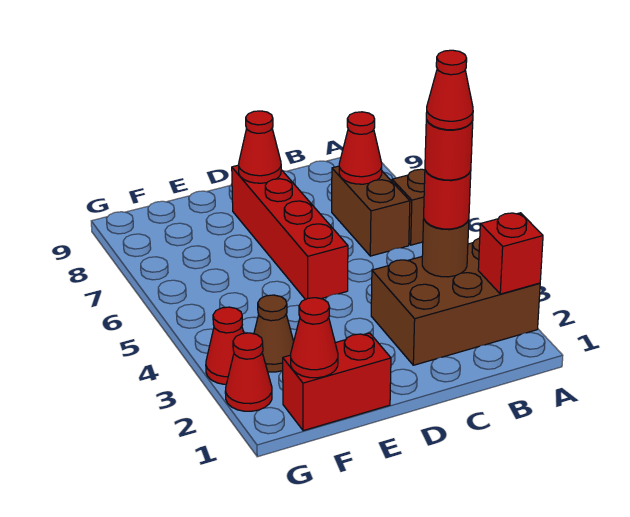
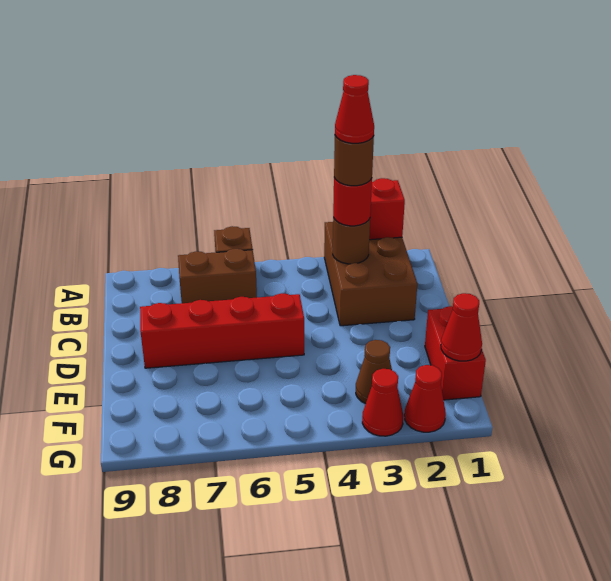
red 1x1 round brick [425,120,473,180] -> brown 1x1 round brick [334,136,374,186]
red 1x1 cone [339,112,382,184] -> none
red 1x1 cone [239,111,281,183] -> none

